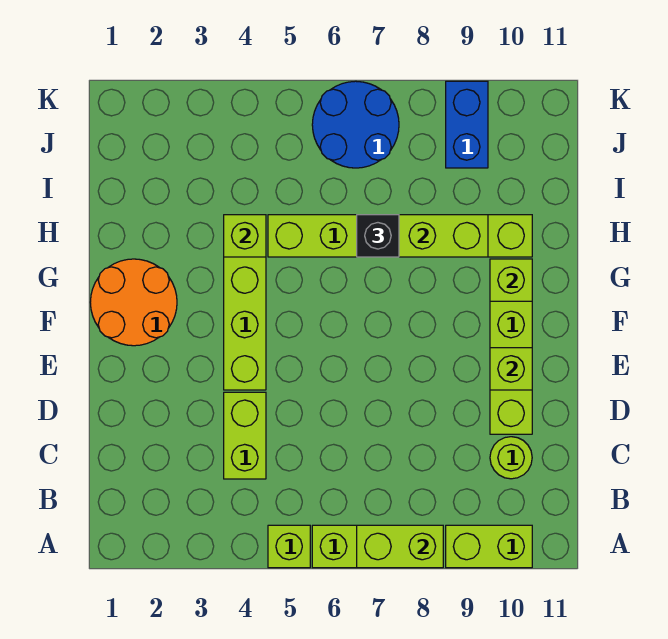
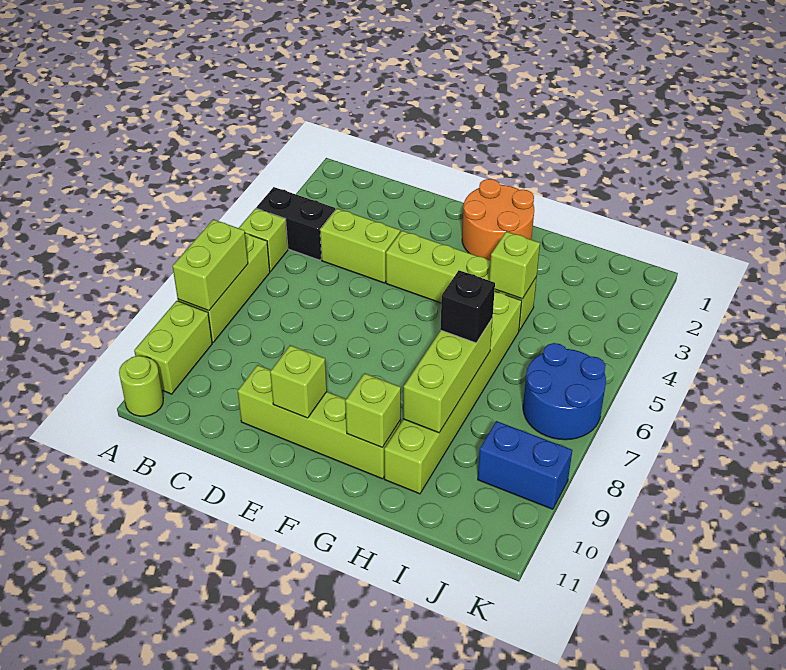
none -> black 1x2 brick [256,187,335,260]
lime 1x1 round brick [490,437,532,479] -> lime 1x1 round brick moved to [119,356,163,416]

